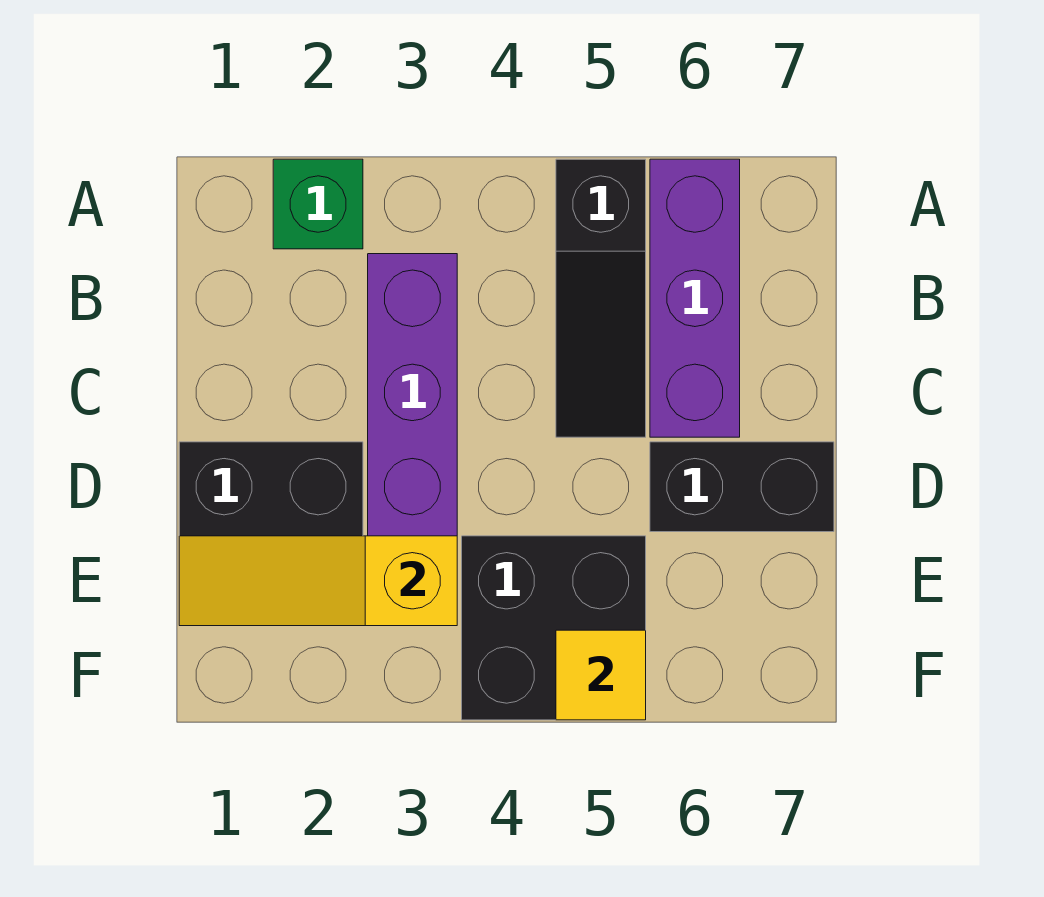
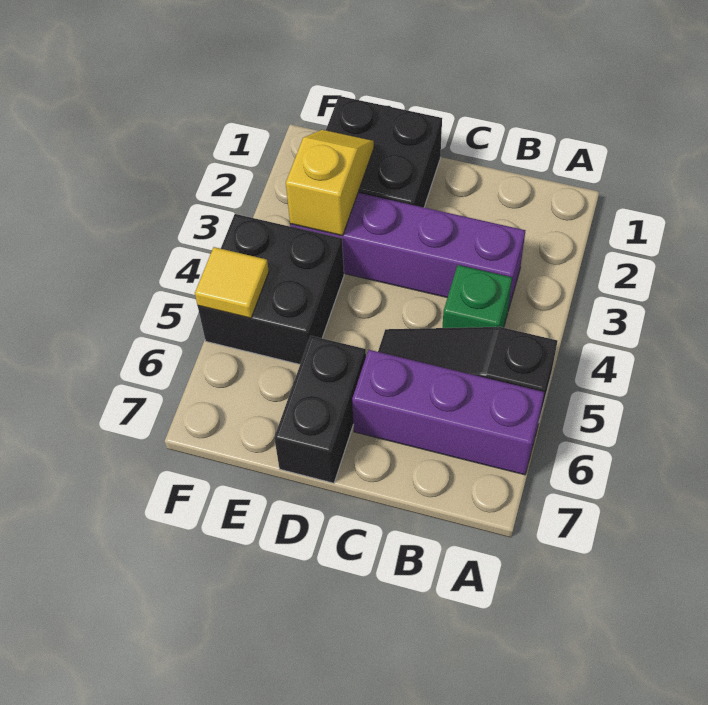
green 1x1 brick [273,159,363,249] -> green 1x1 brick moved to [443,265,512,328]
yellow 1x3 slope [179,536,457,626] -> yellow 1x2 slope [286,130,374,236]

